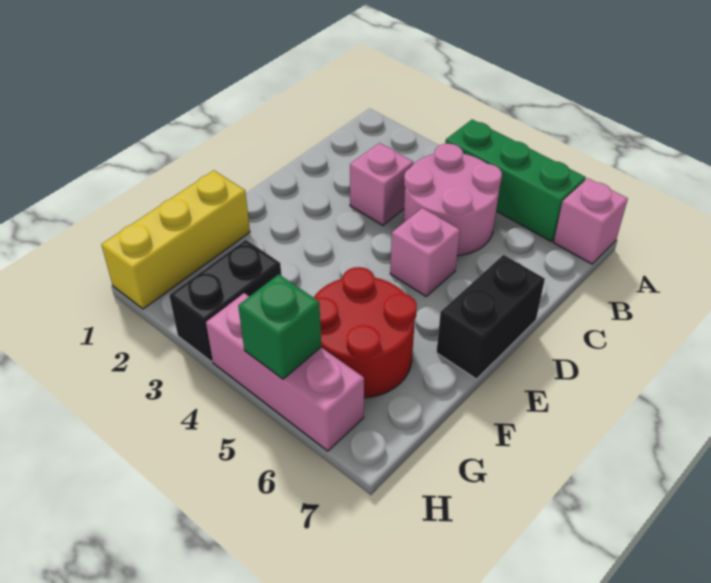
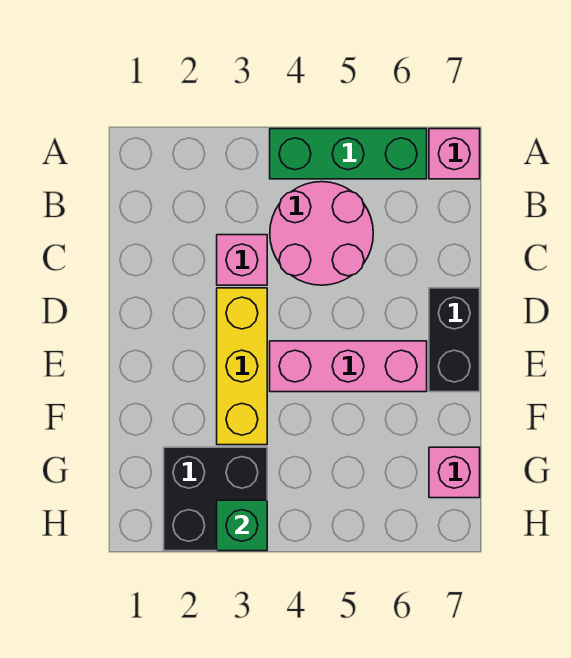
pink 1x1 brick [390,208,460,296] -> pink 1x1 brick moved to [429,447,480,498]
yellow 1x3 brick [101,170,250,309] -> yellow 1x3 brick moved to [217,288,267,445]
red 2x2 round brick [313,267,417,398] -> none
black 1x2 brick [169,240,281,361] -> black 2x2 brick [164,447,267,551]
pink 1x3 brick [206,293,364,451] -> pink 1x3 brick moved to [270,341,427,392]
green 1x1 brick [238,274,321,379] -> green 1x1 brick moved to [217,500,267,551]

